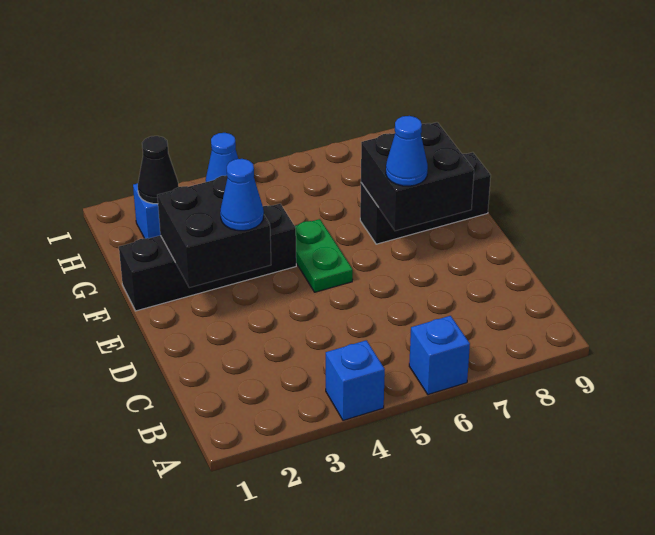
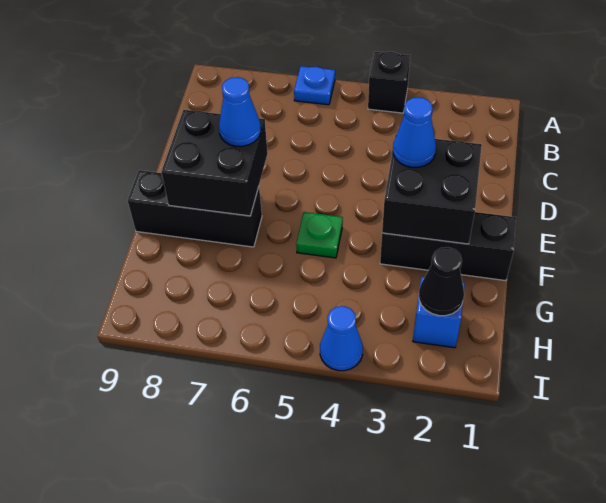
blue 1x1 brick [326,340,385,420] -> black 1x1 brick [368,52,410,113]
blue 1x1 brick [409,316,470,395] -> blue 1x1 plate [294,66,335,105]
green 1x2 plate [295,219,353,292] -> green 1x1 plate [296,212,343,258]
black 1x4 brick [119,204,296,311] -> black 1x3 brick [380,212,516,281]

